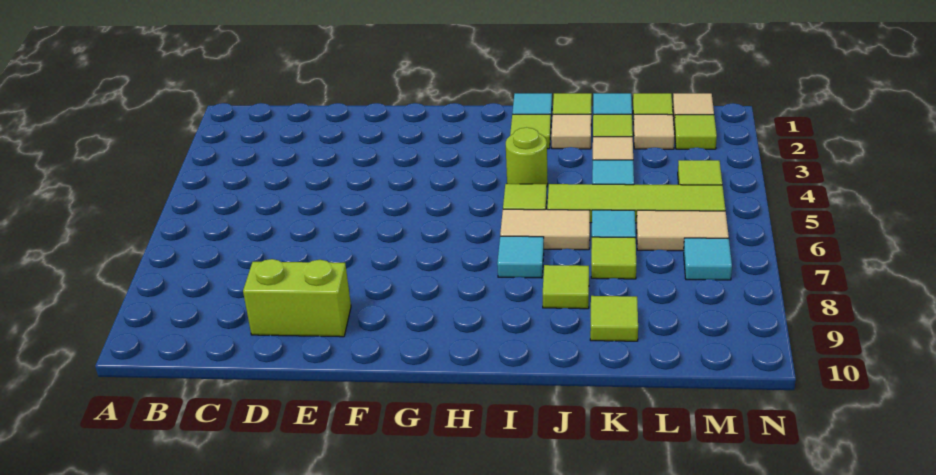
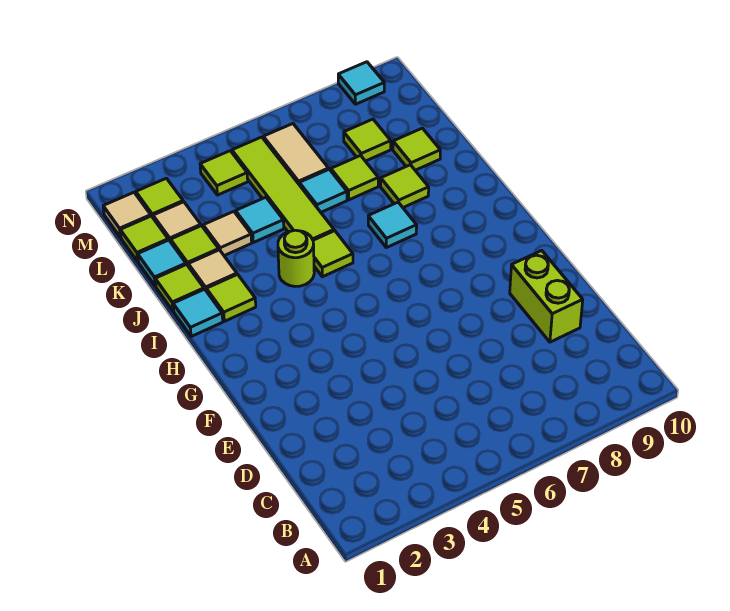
tan 1x2 tile [500,209,590,250] -> none
none -> lime 1x1 tile [344,119,391,161]
cyan 1x1 tile [684,238,732,280] -> cyan 1x1 tile moved to [338,62,384,104]

